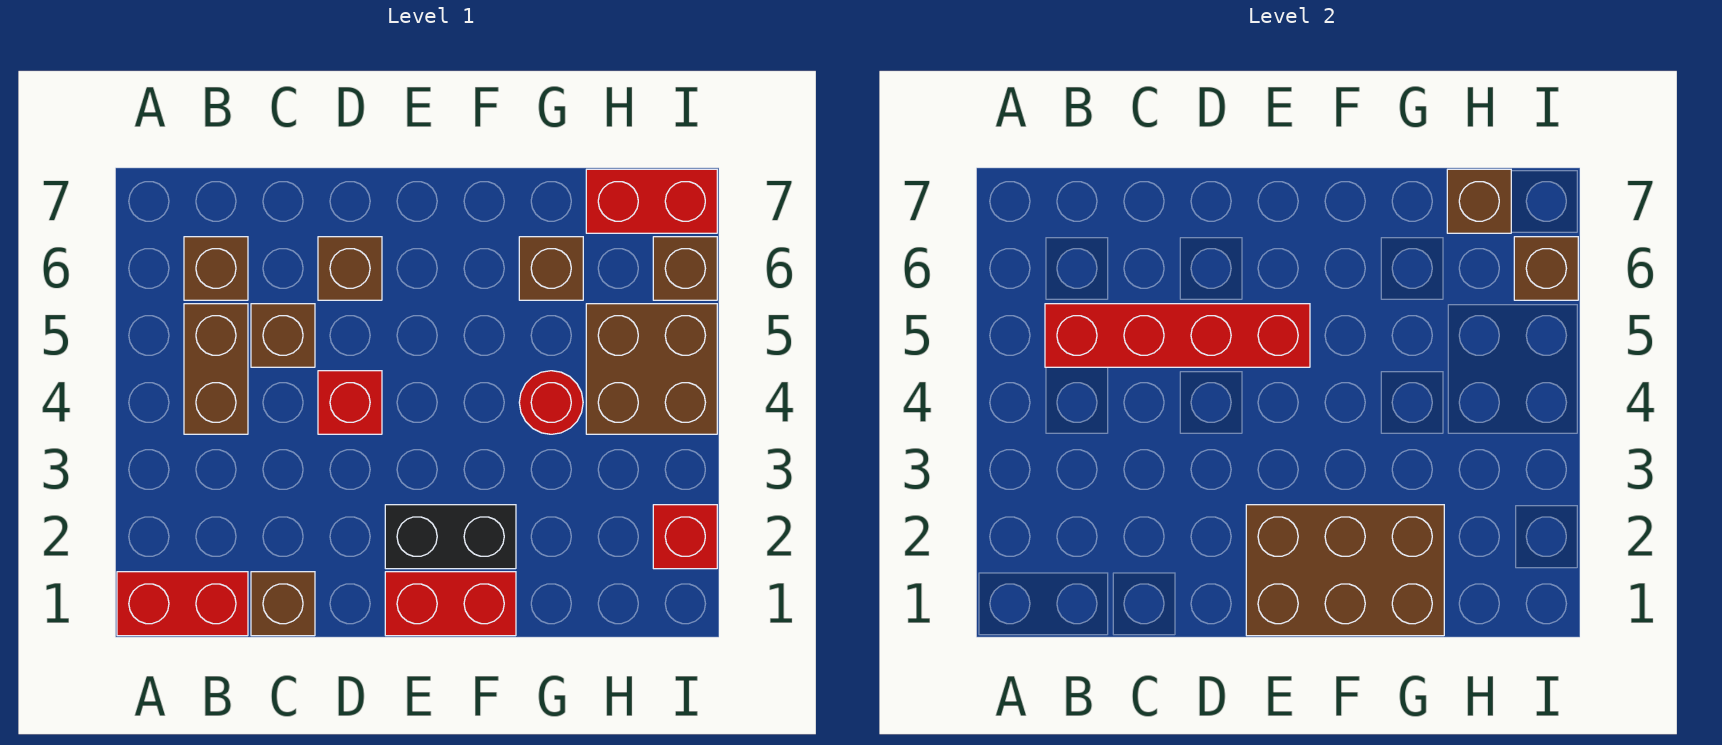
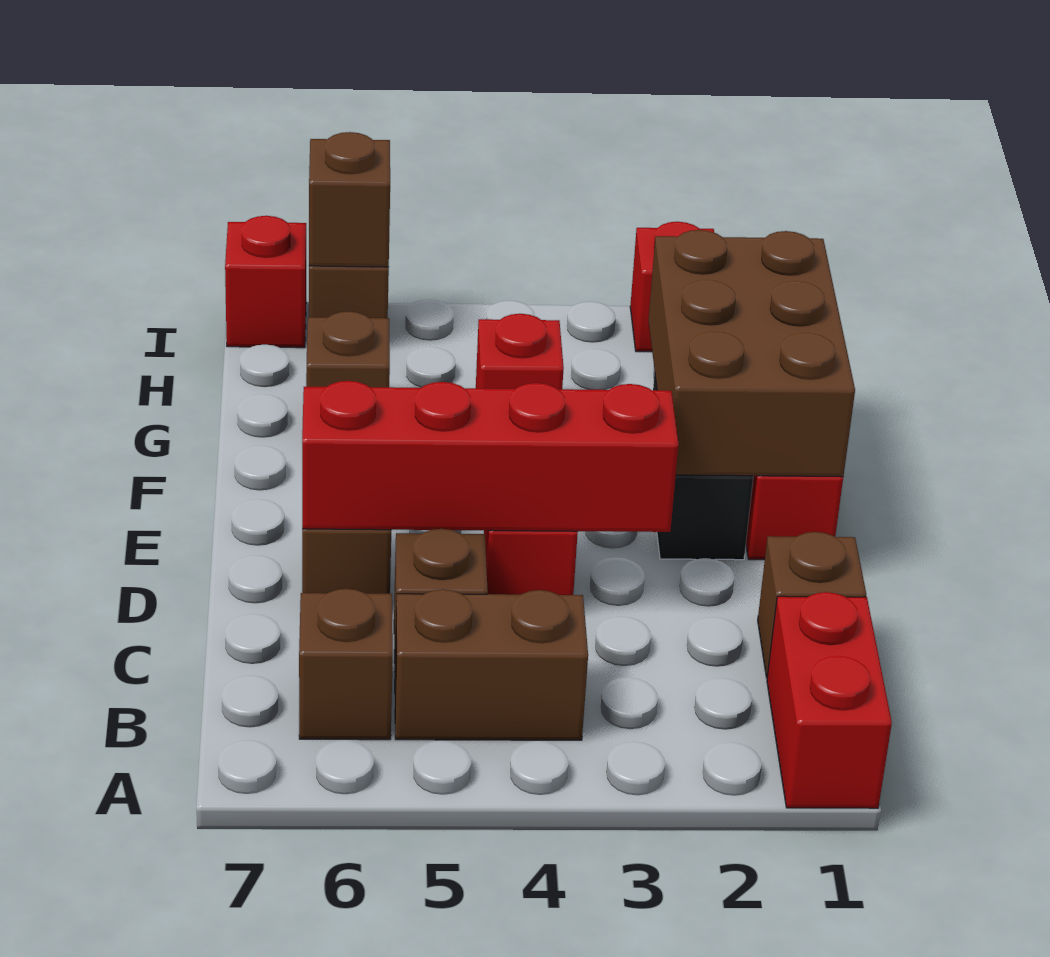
red 1x4 brick [1045,304,1310,367] -> red 1x4 brick turned to [302,381,679,532]
red 1x1 round brick [519,371,583,434] -> red 1x1 brick [476,314,564,389]
brown 2x2 brick [586,304,717,434] -> none
red 1x2 brick [586,169,717,233] -> red 1x1 brick [225,216,306,348]
brown 1x1 brick [1447,169,1511,233] -> none

